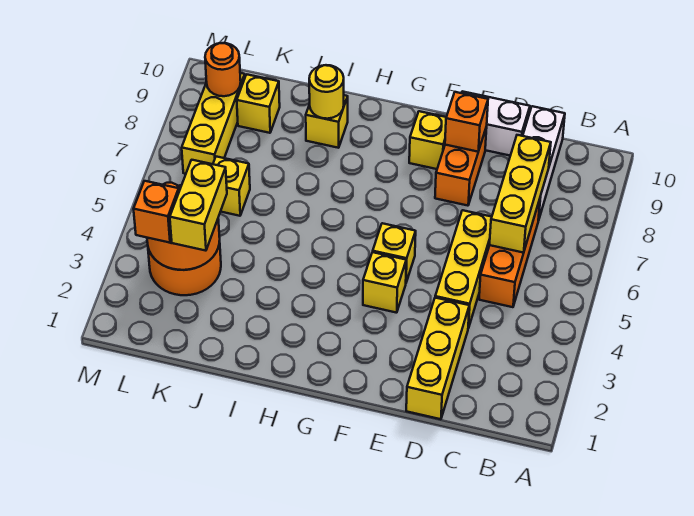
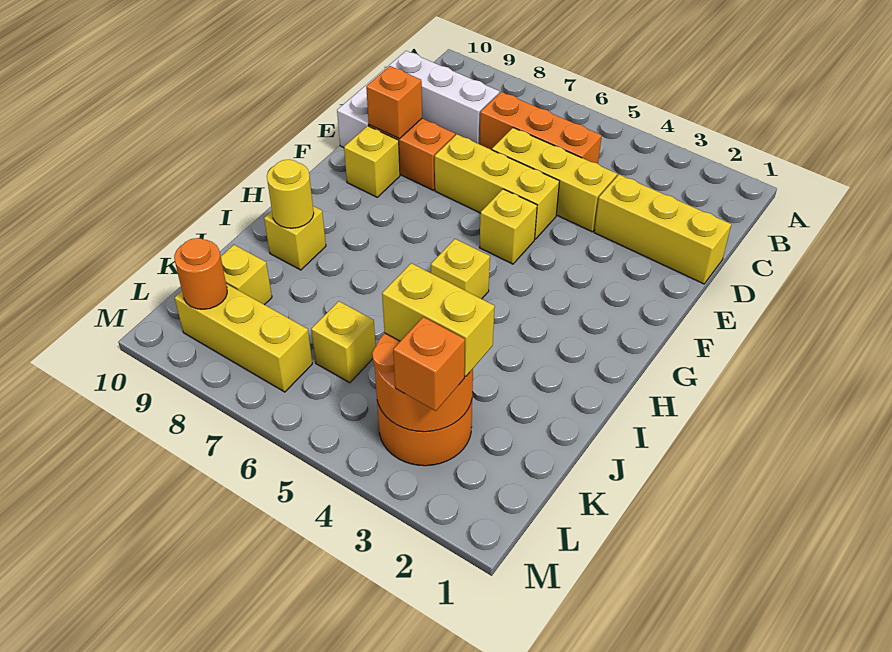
yellow 1x3 brick [490,135,551,253] -> yellow 1x3 brick moved to [435,134,559,239]
yellow 1x1 brick [363,252,406,313] -> yellow 1x1 brick moved to [431,239,490,299]

